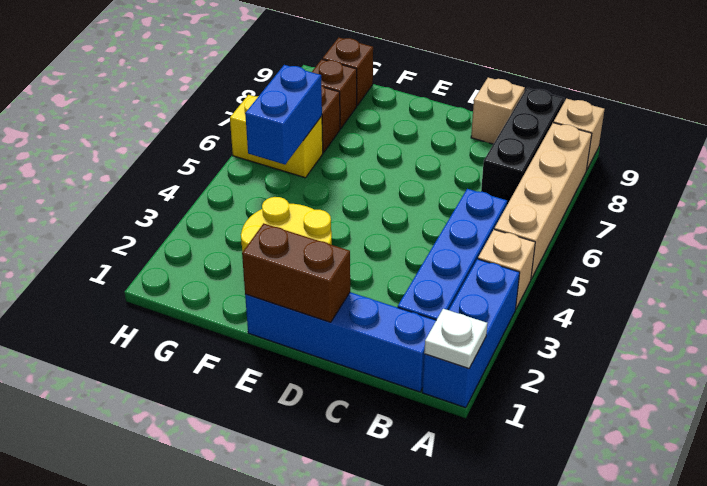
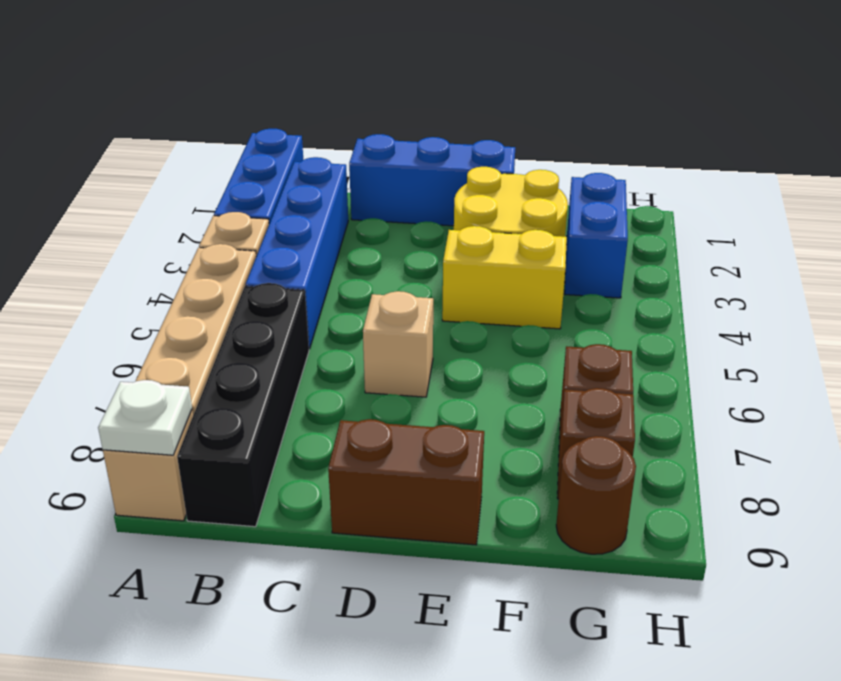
white 1x1 plate [424,309,487,368] -> white 1x1 plate moved to [98,380,192,455]
blue 1x4 brick [245,292,436,392] -> blue 1x3 brick [349,134,515,226]
black 1x3 brick [481,88,564,204] -> black 1x4 brick [177,283,309,527]
tan 1x1 brick [471,78,525,144] -> tan 1x1 brick moved to [363,291,433,397]
brown 1x2 brick [242,223,350,322] -> brown 1x2 brick moved to [328,419,484,545]
blue 1x2 brick [245,65,322,164] -> blue 1x2 brick moved to [565,173,628,298]
yellow 1x2 brick [230,95,323,178] -> yellow 1x2 brick moved to [442,226,567,329]
brown 1x1 brick [322,38,373,105] -> brown 1x1 round brick [556,436,636,554]

